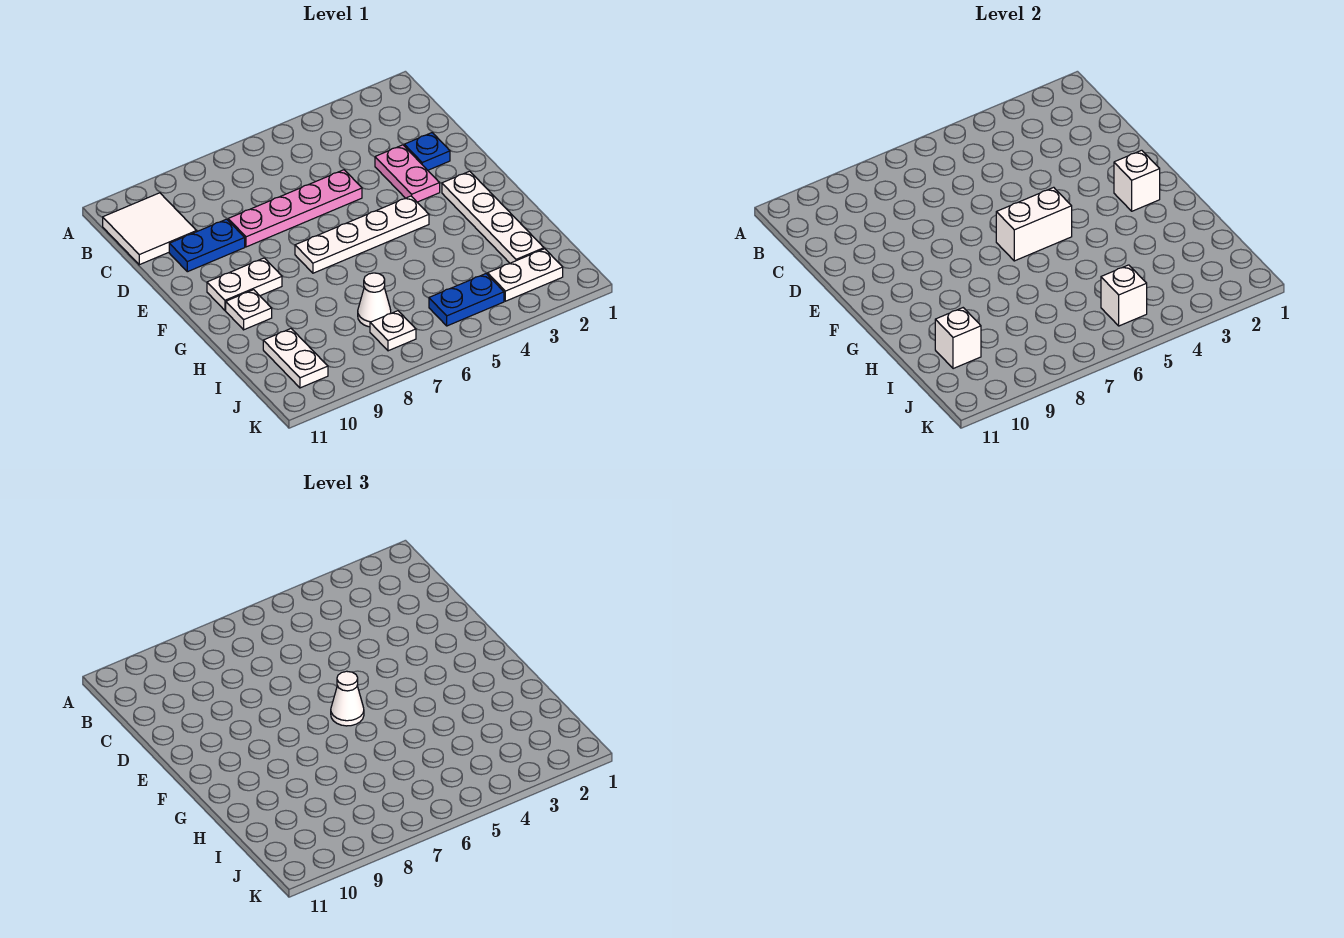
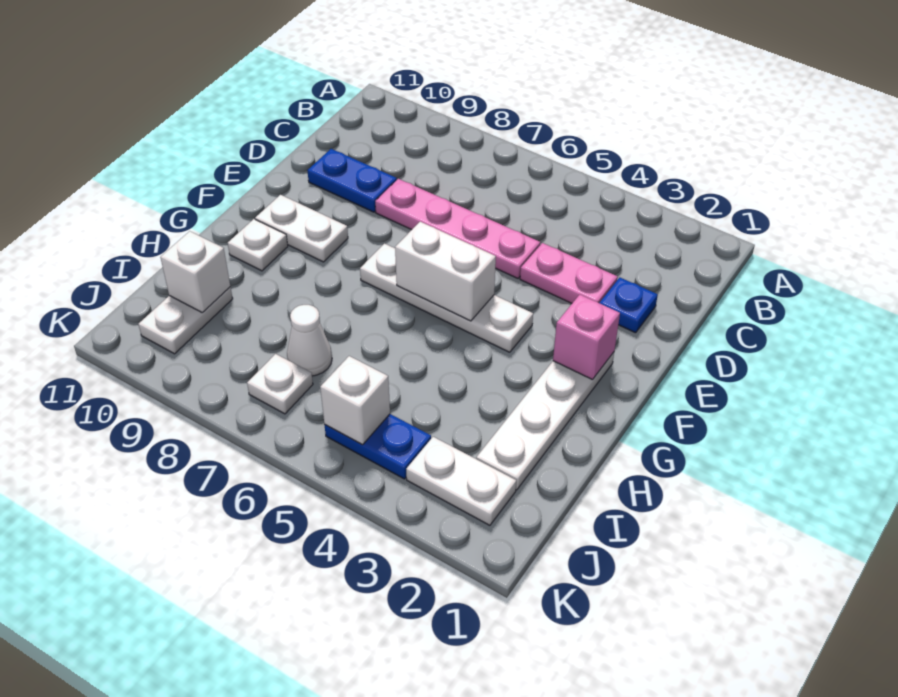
white 2x2 tile [103,193,197,265] -> none
pink 1x2 plate [375,145,440,202] -> pink 1x2 plate turned to [520,243,618,303]
white 1x1 brick [1114,150,1160,211] -> pink 1x1 brick [553,294,620,380]
white 1x1 cone [331,671,364,726] -> none

